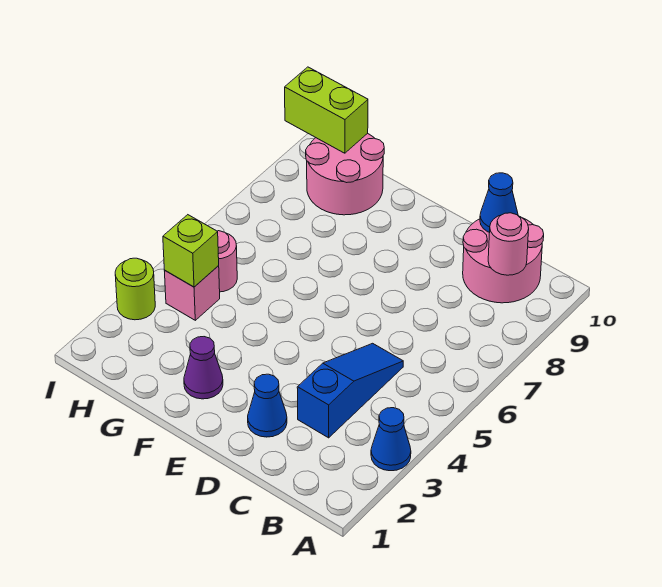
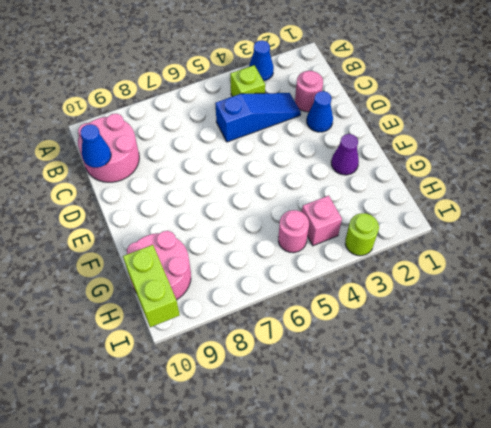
pink 1x1 round brick [488,213,529,275] -> pink 1x1 round brick moved to [295,71,323,112]
blue 1x3 slope [297,343,403,438] -> blue 1x3 slope turned to [215,93,301,142]
lime 1x1 brick [163,215,219,287] -> lime 1x1 brick moved to [230,65,265,97]

